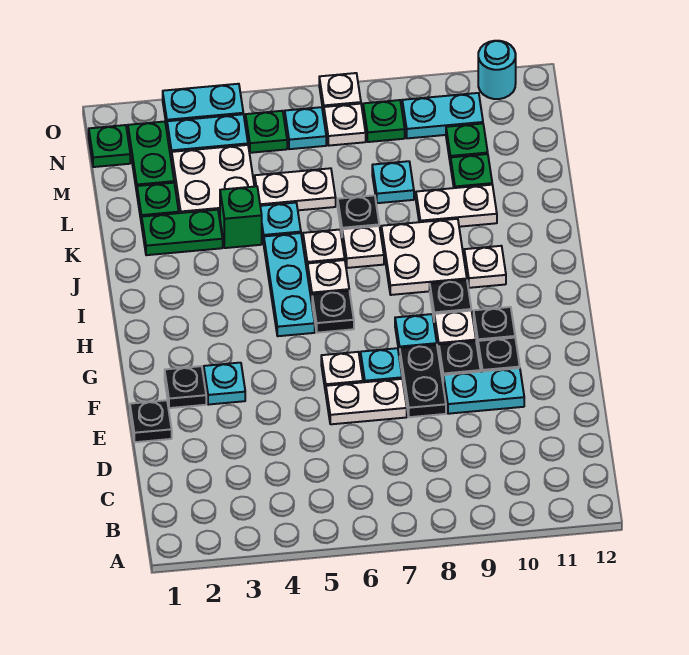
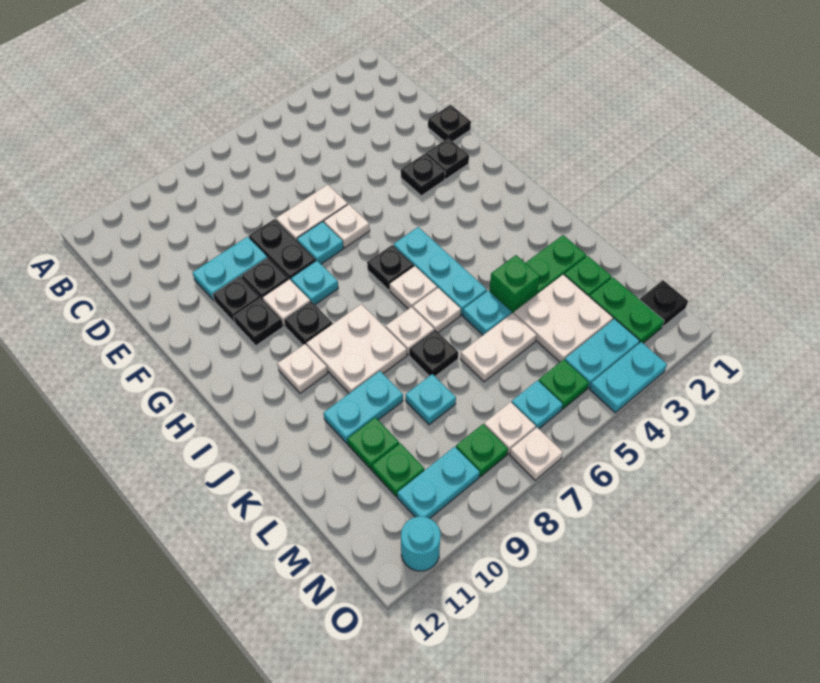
cyan 1x1 plate [204,363,245,405] -> black 1x1 plate [401,154,445,196]
white 1x2 plate [416,185,497,227] -> cyan 1x2 plate [323,371,403,443]
green 1x1 plate [89,125,130,167] -> black 1x1 plate [640,280,688,327]

